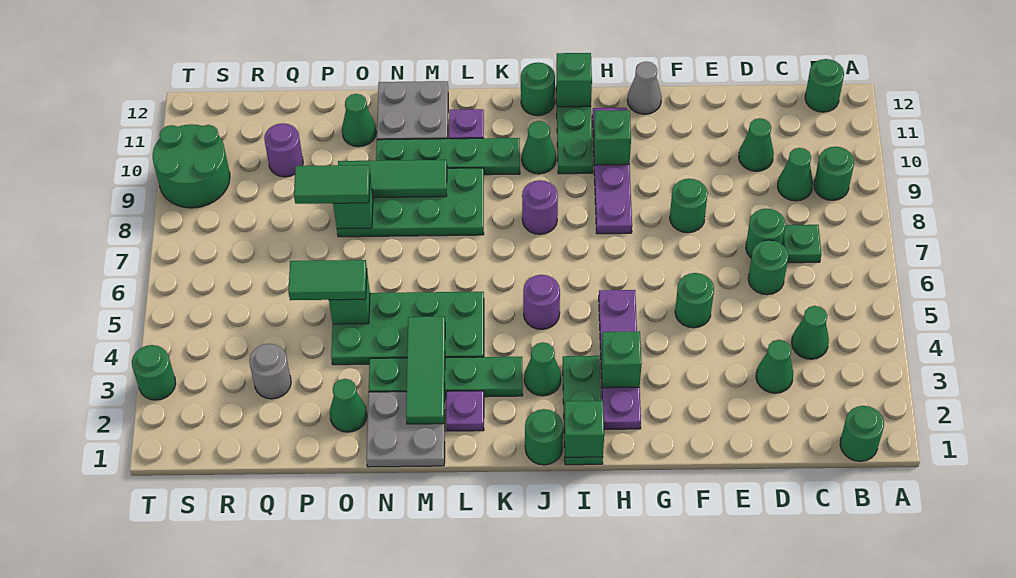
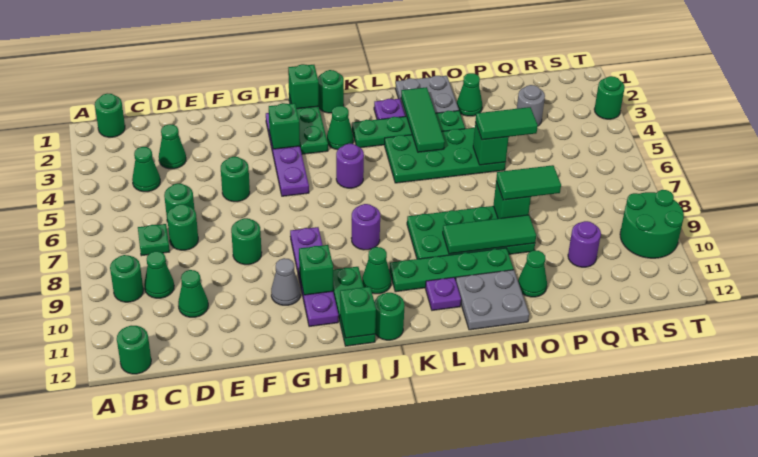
grey 1x1 cone [627,62,662,114] -> grey 1x1 cone moved to [271,258,300,305]

